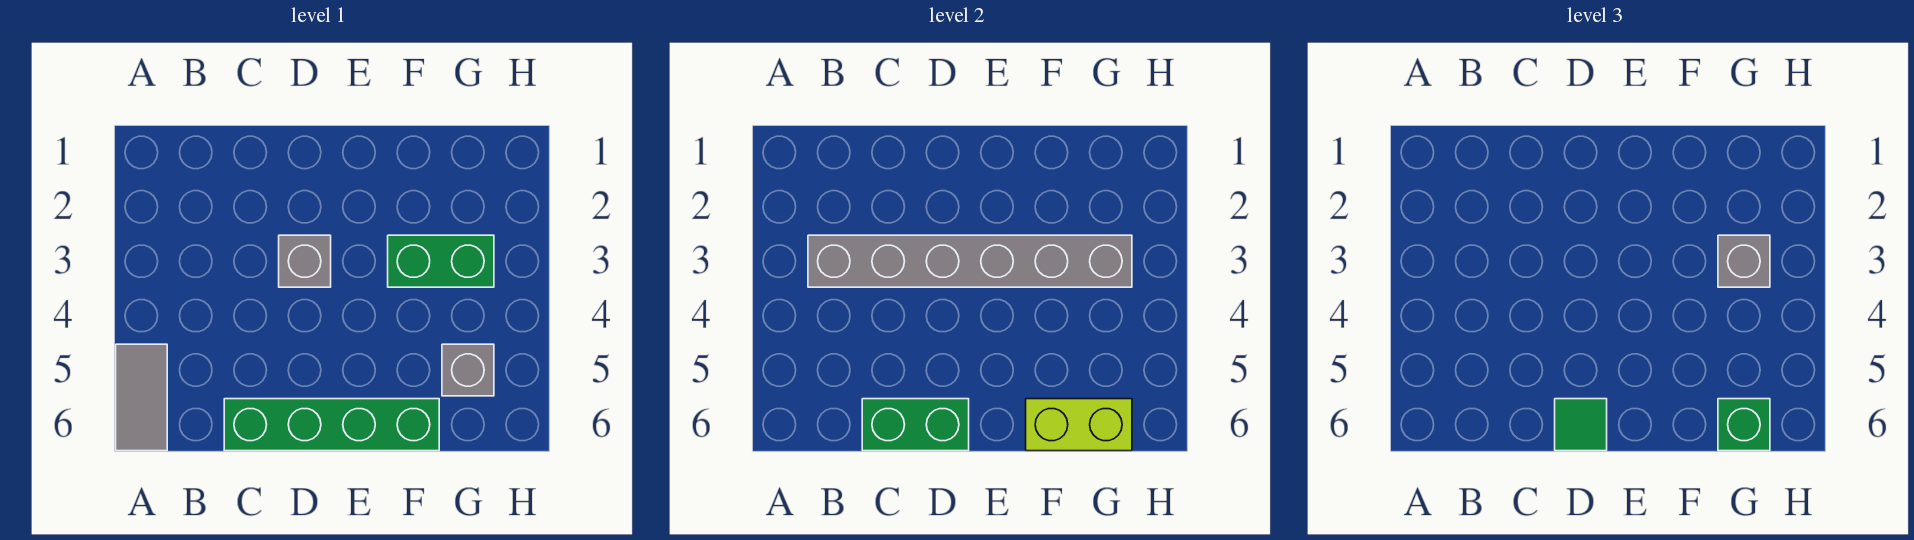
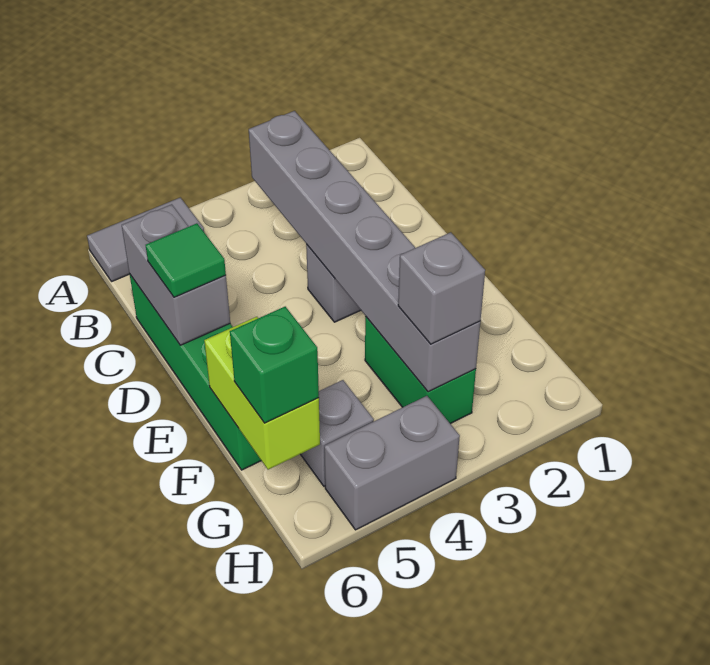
green 1x2 brick [862,399,969,451] -> grey 1x2 brick [122,204,230,345]
none -> grey 1x2 brick [324,396,460,530]

